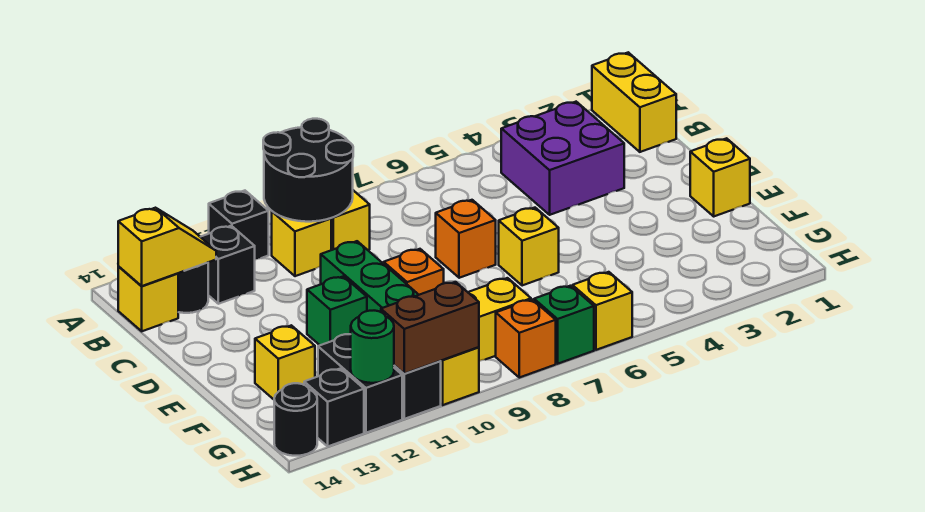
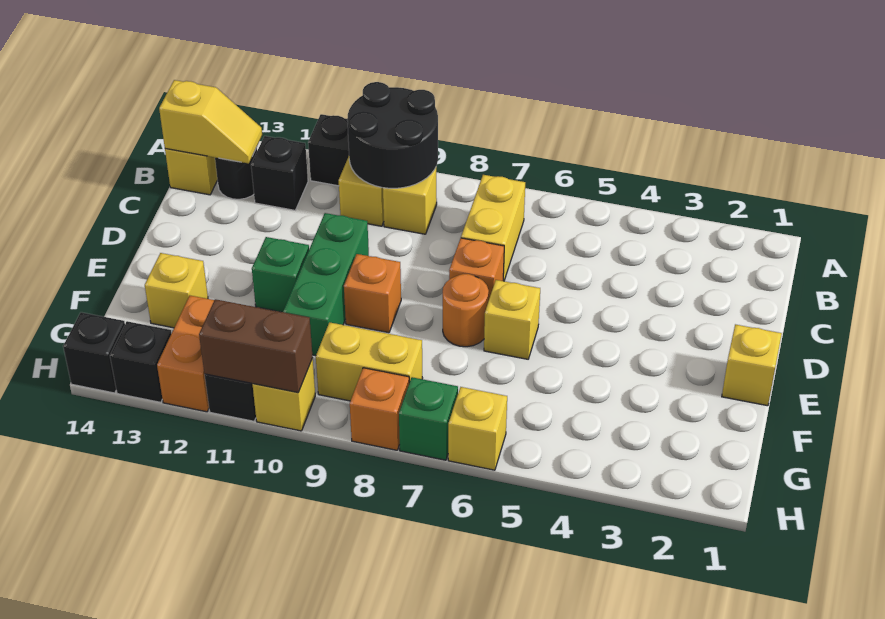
yellow 1x2 brick [592,52,676,152] -> yellow 1x2 brick moved to [461,175,525,281]
purple 2x2 brick [501,102,624,215] -> none
none -> orange 1x1 round brick [443,274,489,347]
black 1x2 brick [318,334,402,433] -> orange 1x2 brick [157,296,214,412]
green 1x1 round brick [351,311,394,383] -> none
black 1x1 round brick [274,383,317,456] -> black 1x1 brick [63,312,125,393]

